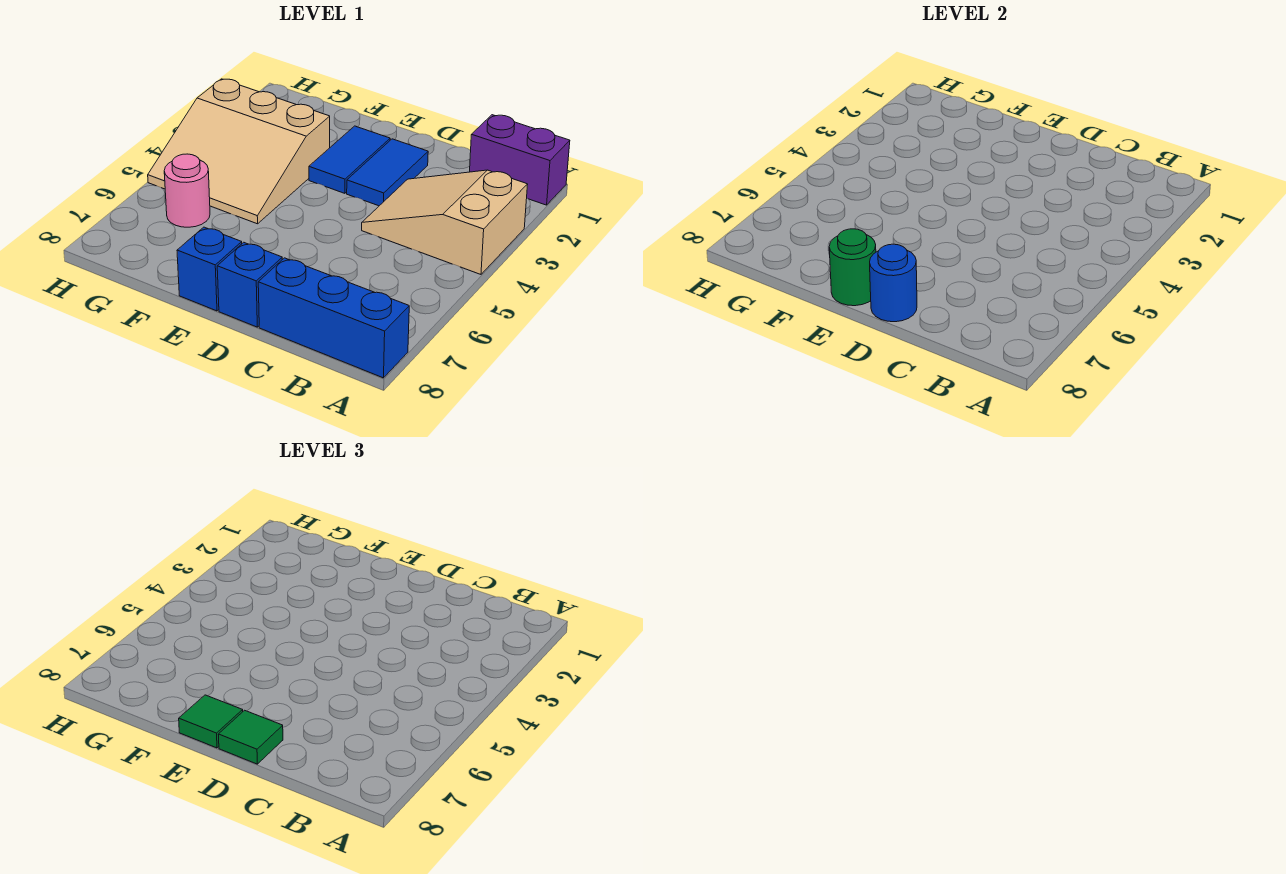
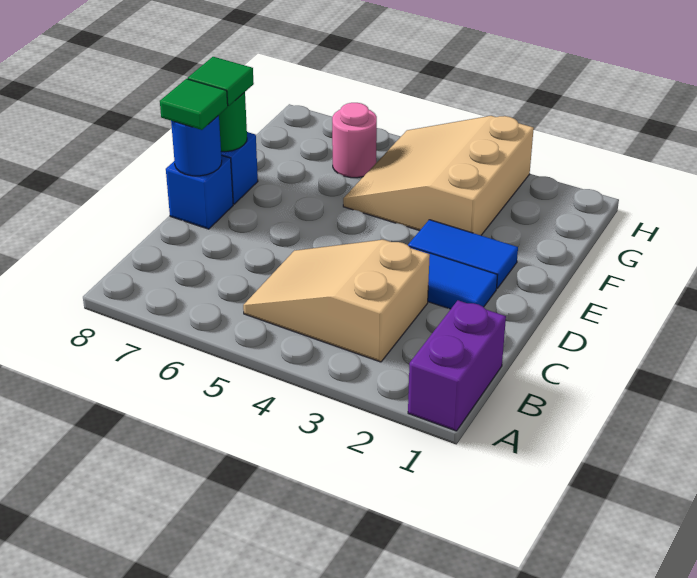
tan 2x3 slope [362,170,528,274] -> tan 2x3 slope turned to [243,240,430,362]
blue 1x3 brick [258,258,409,378] -> none

